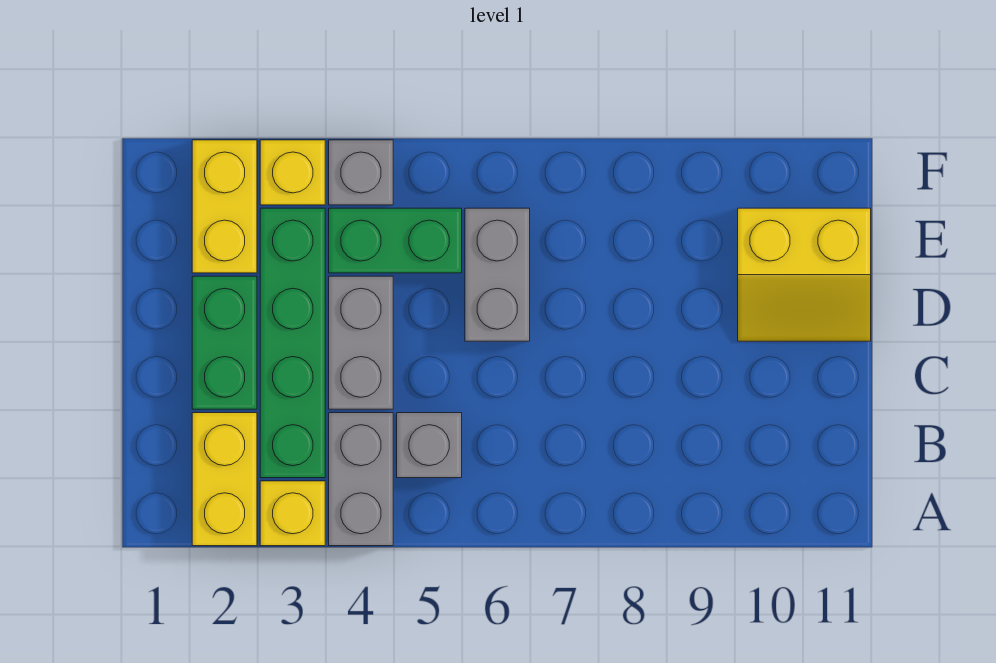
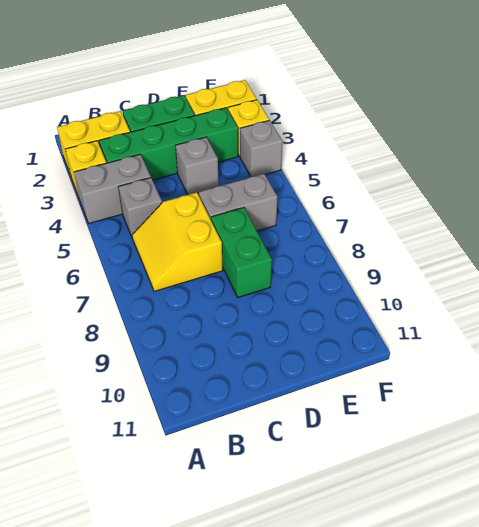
grey 1x2 brick [329,276,393,409] -> grey 1x1 brick [175,137,219,195]
yellow 2x2 slope [738,208,871,341] -> yellow 2x2 slope moved to [132,192,223,291]
green 1x2 brick [329,208,462,273] -> green 1x2 brick moved to [211,208,272,297]

